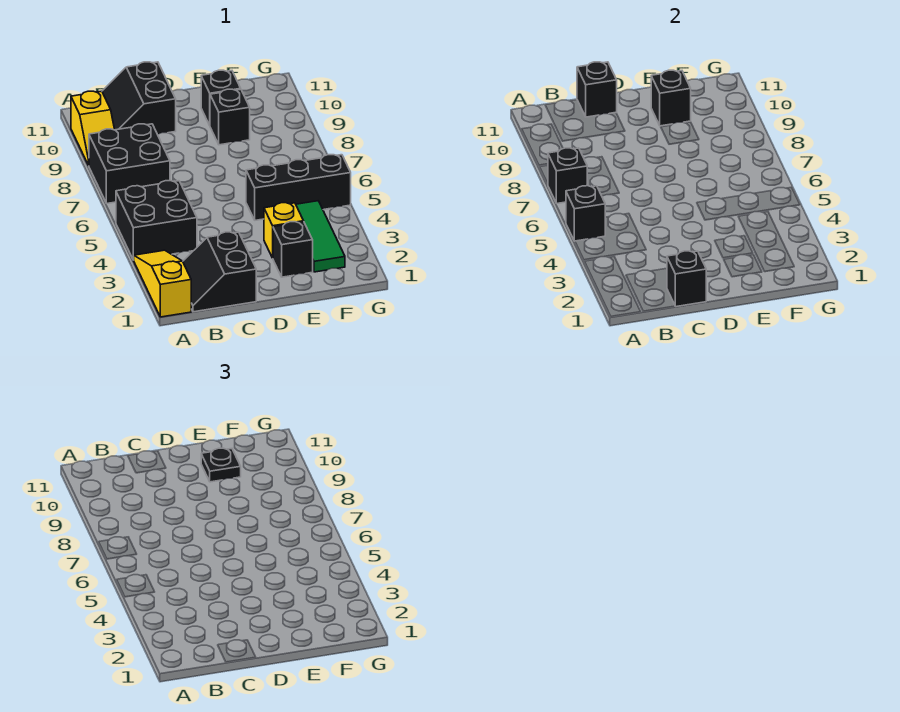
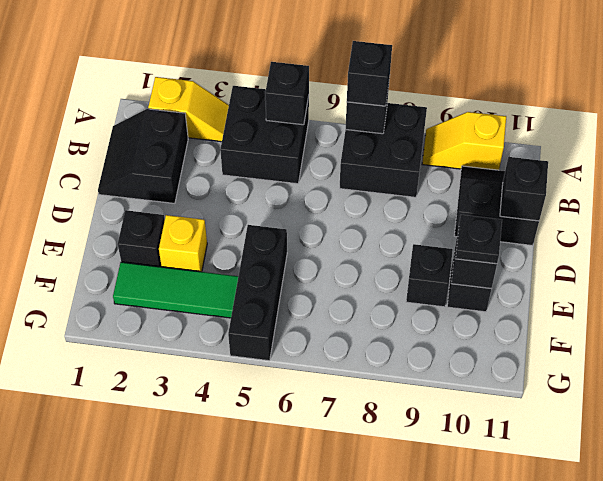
yellow 1x3 slope [134,250,191,317] -> yellow 1x2 slope [148,77,229,142]
black 2x2 slope [183,232,256,312] -> black 2x2 slope turned to [98,109,188,204]
black 1x1 brick [667,251,706,307] -> black 1x1 brick moved to [347,41,392,106]

